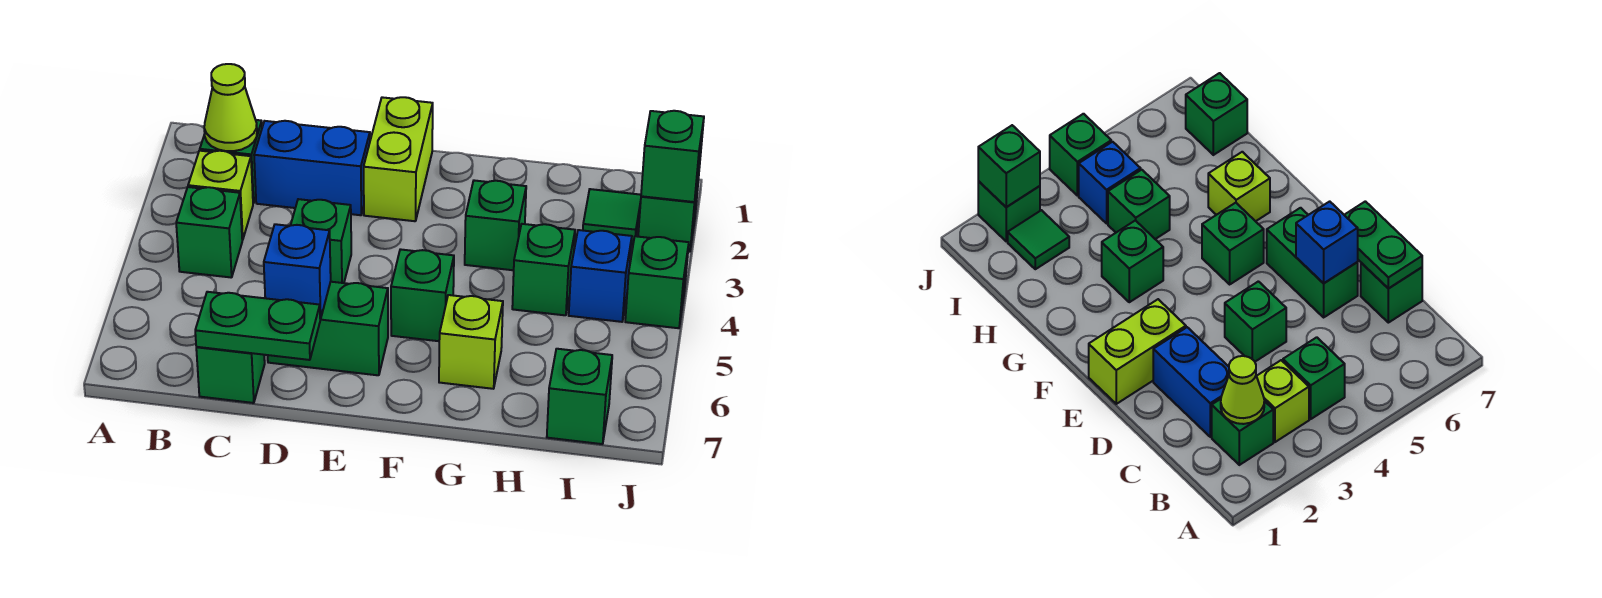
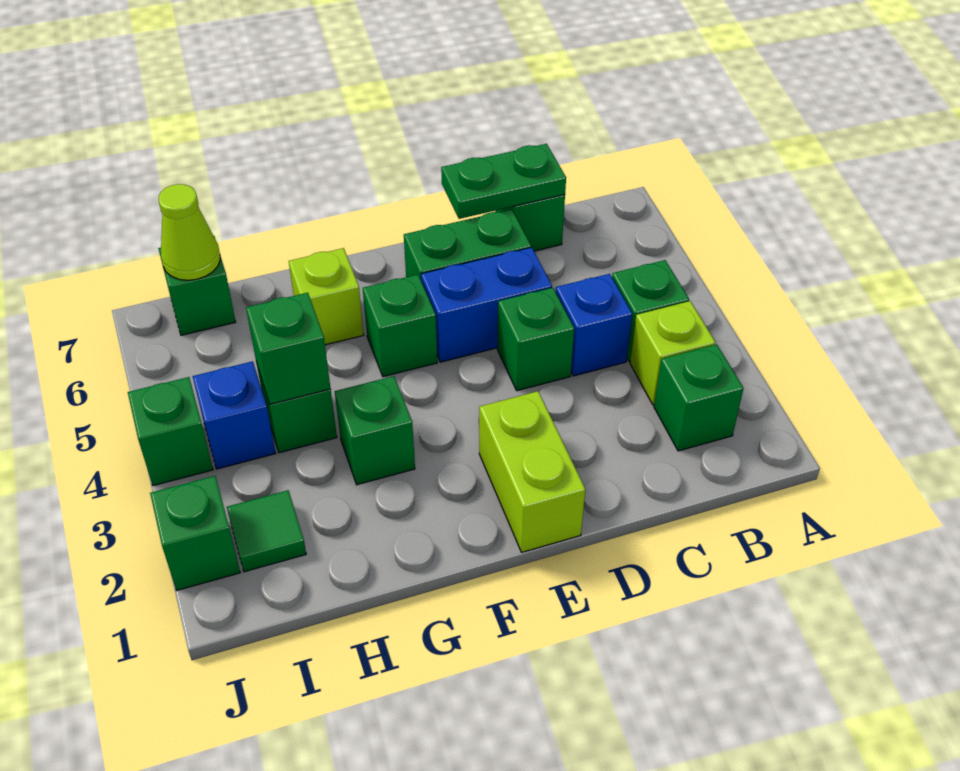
lime 1x1 cone [204,64,257,151] -> lime 1x1 cone moved to [159,184,220,280]
blue 1x2 brick [254,121,370,215] -> blue 1x2 brick moved to [421,247,552,362]
blue 1x1 brick [264,224,331,319] -> blue 1x1 brick moved to [556,274,632,376]
green 1x1 brick [641,111,704,202] -> green 1x1 brick moved to [246,293,331,404]

